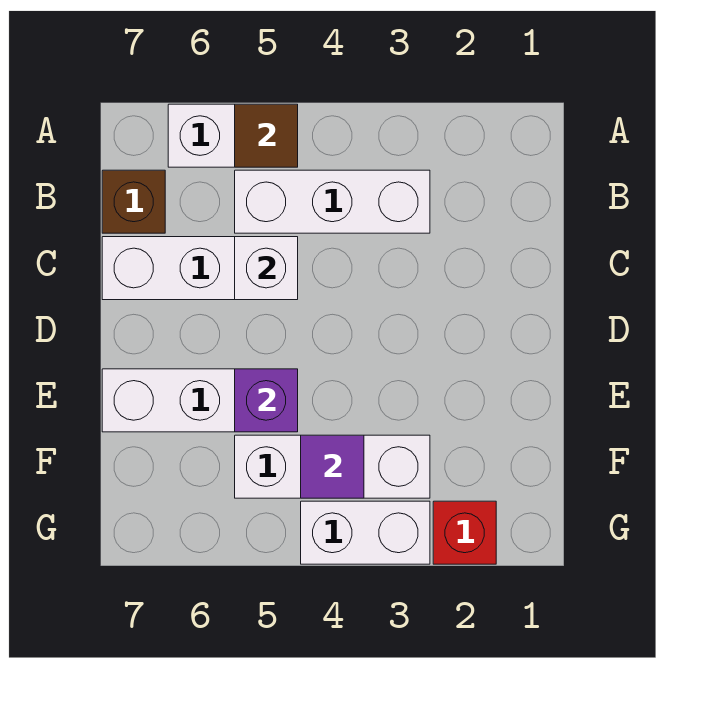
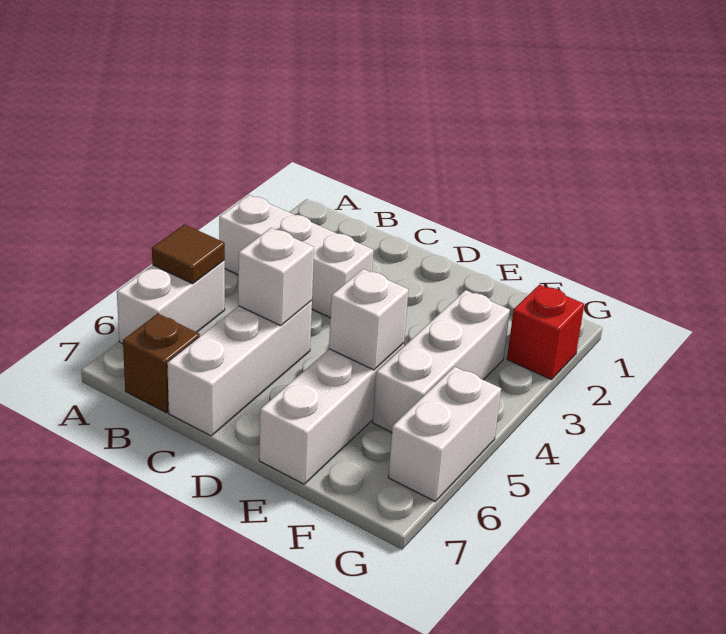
white 1x3 brick [235,170,430,233] -> white 1x3 brick turned to [219,195,373,318]
purple 1x1 brick [235,369,298,432] -> white 1x1 brick [329,269,408,370]
purple 1x1 tile [301,435,364,498] -> none
white 1x2 brick [301,501,430,564] -> white 1x2 brick moved to [388,367,501,501]

